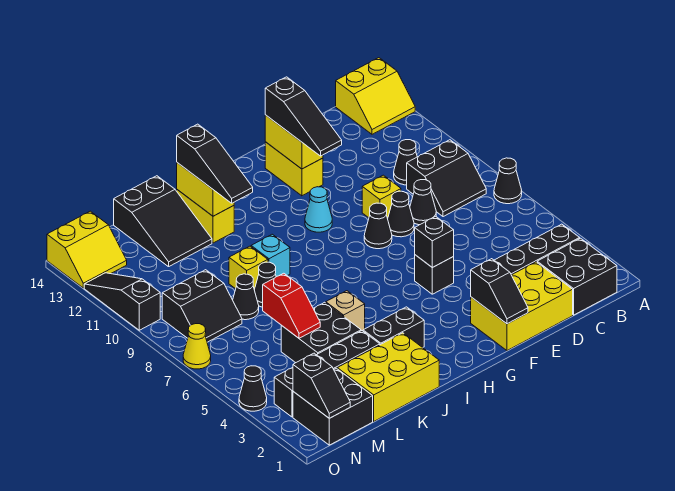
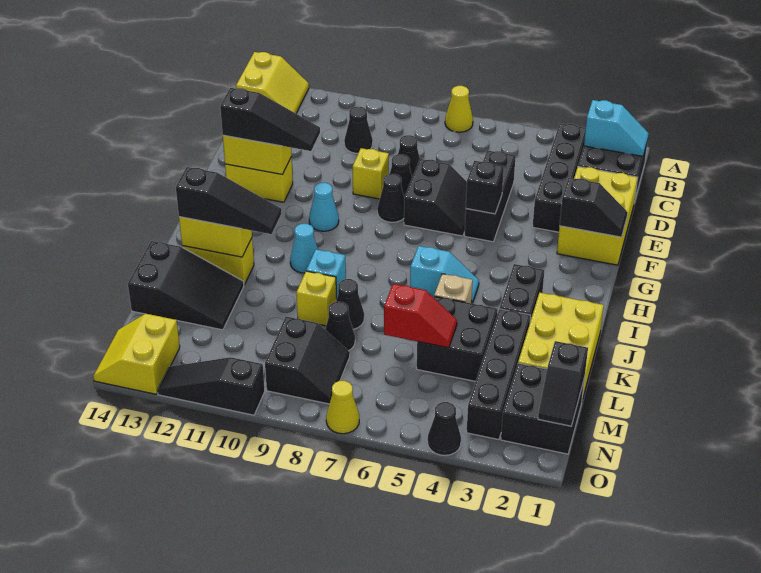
black 1x1 cone [494,158,522,204] -> yellow 1x1 cone [445,86,473,132]
none -> cyan 1x2 slope [584,100,649,156]
black 2x2 slope [407,140,486,217] -> black 2x2 slope moved to [404,159,467,236]
black 1x1 brick [415,255,454,294] -> black 1x3 brick [465,150,516,242]
none -> cyan 1x2 slope [410,246,479,304]
none -> cyan 1x1 cone [290,224,318,273]
black 1x2 slope [293,353,350,418] -> black 1x2 slope turned to [538,341,588,426]
yellow 2x2 slope [47,211,127,288] -> yellow 2x2 slope turned to [93,314,180,394]

